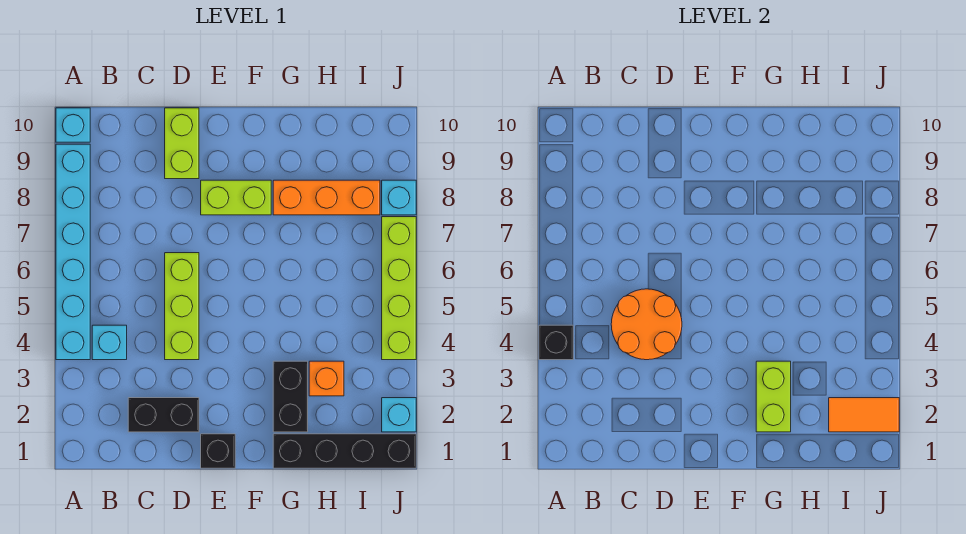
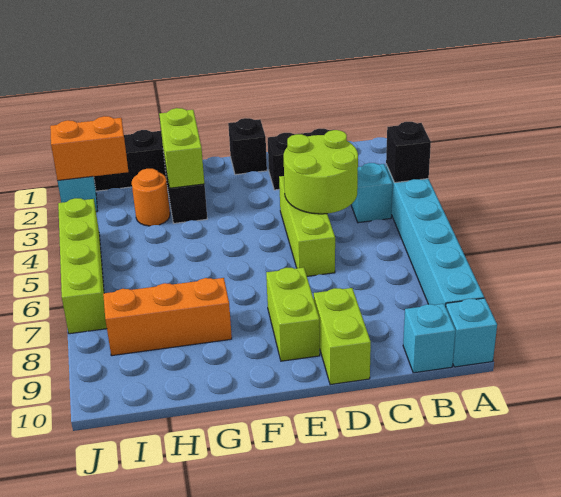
orange 2x2 round brick [611,289,682,360] -> lime 2x2 round brick [284,130,358,214]
lime 1x2 brick [201,180,271,215] -> lime 1x2 brick turned to [266,267,320,361]
orange 1x1 brick [309,361,344,396] -> orange 1x1 round brick [132,169,170,226]
orange 1x2 tile [829,398,899,432] -> orange 1x2 brick [50,116,128,181]
cyan 1x1 brick [382,180,416,215] -> cyan 1x1 brick moved to [403,304,455,373]

